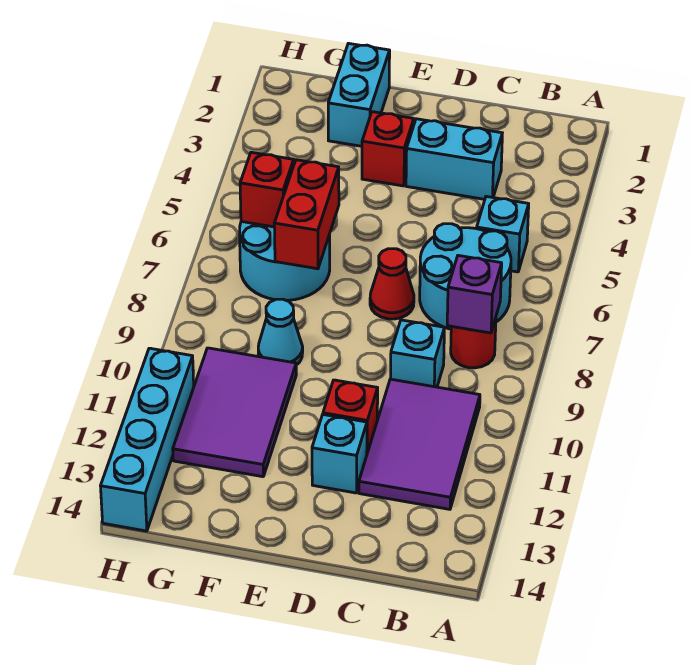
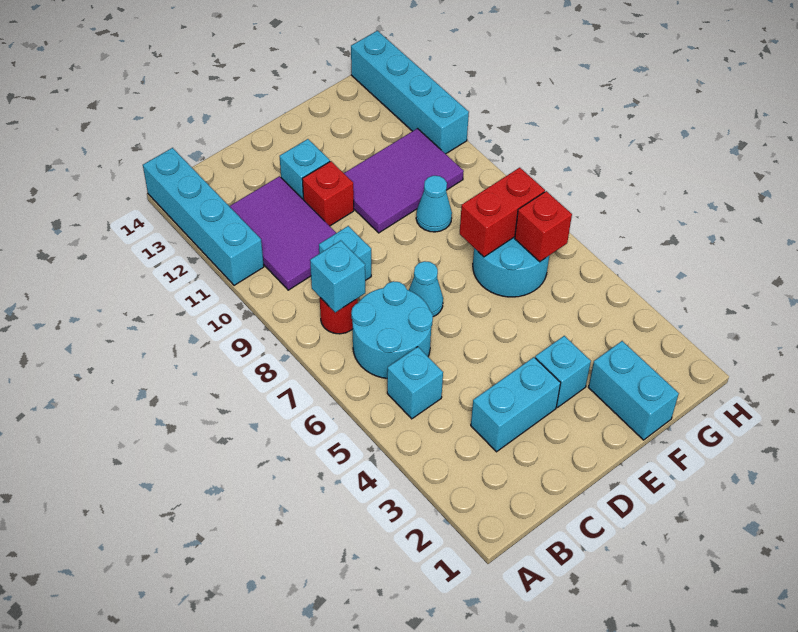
none -> cyan 1x4 brick [143,148,264,285]
purple 1x1 brick [447,255,502,333] -> cyan 1x1 brick [310,241,365,313]
red 1x1 cone [370,249,414,319] -> cyan 1x1 cone [409,261,443,317]
red 1x1 brick [362,112,414,186] -> cyan 1x1 brick [535,336,591,407]
red 1x2 brick [274,160,339,269] -> red 1x2 brick turned to [460,168,545,257]
purple 2x3 tile [173,348,296,477] -> purple 2x3 tile turned to [344,128,464,233]

